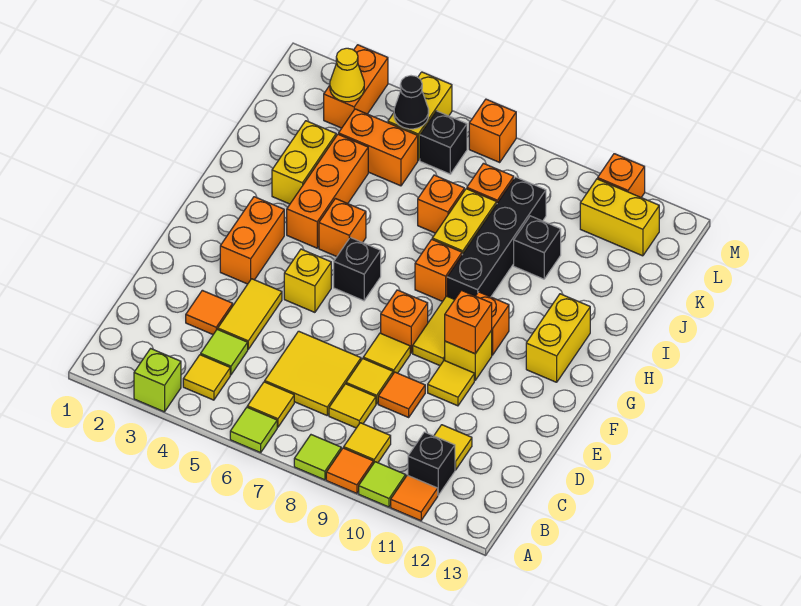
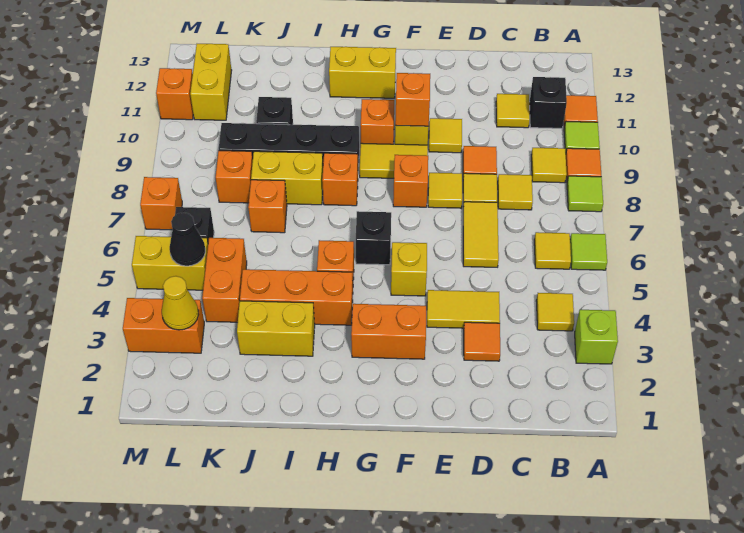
lime 1x1 tile [201,329,248,375] -> none
yellow 2x2 tile [265,331,361,415] -> yellow 1x2 tile [463,202,499,267]

